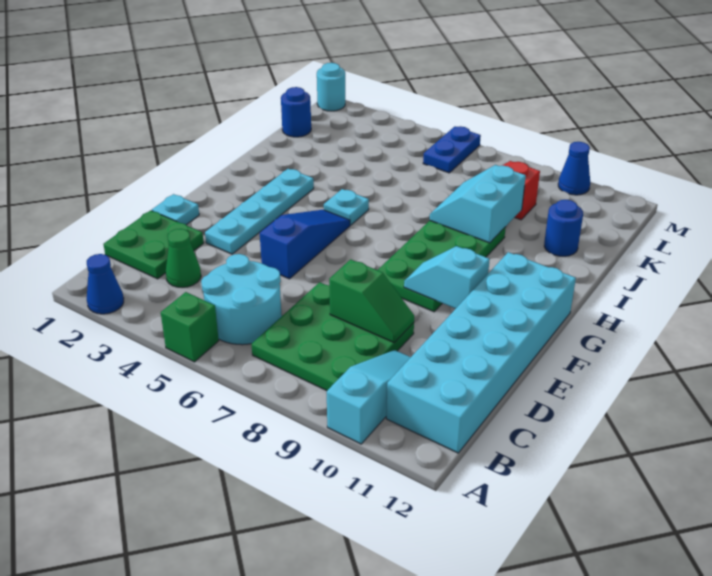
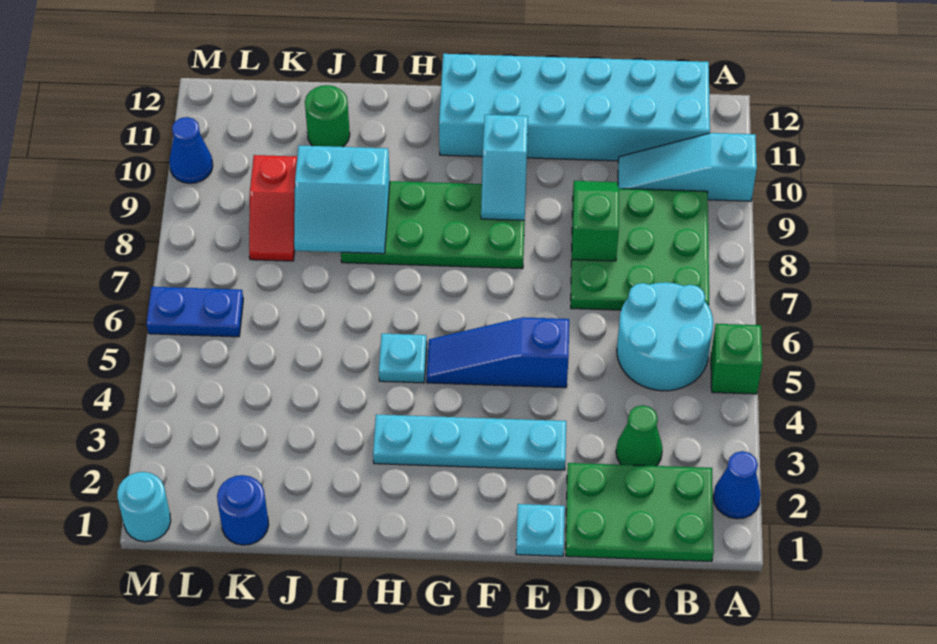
green 2x2 plate [103,210,204,279] -> green 2x3 plate [566,463,714,561]
blue 1x1 round brick [544,200,583,256] -> green 1x1 round brick [305,85,350,147]

